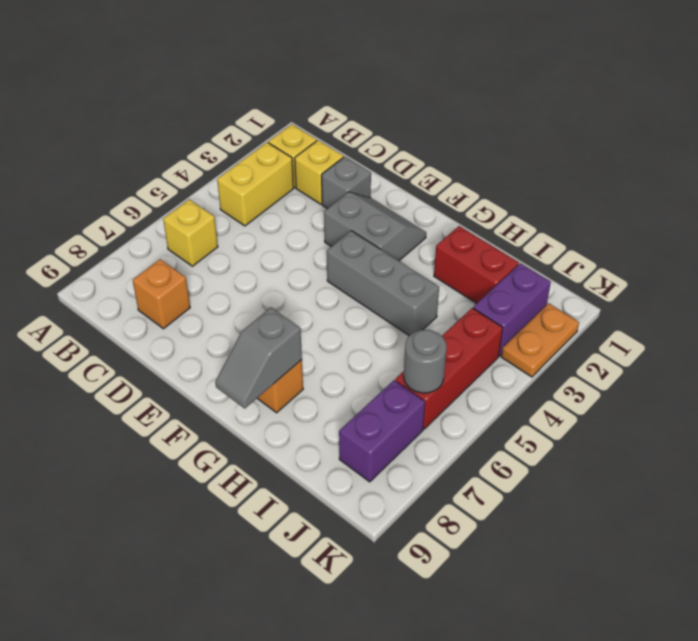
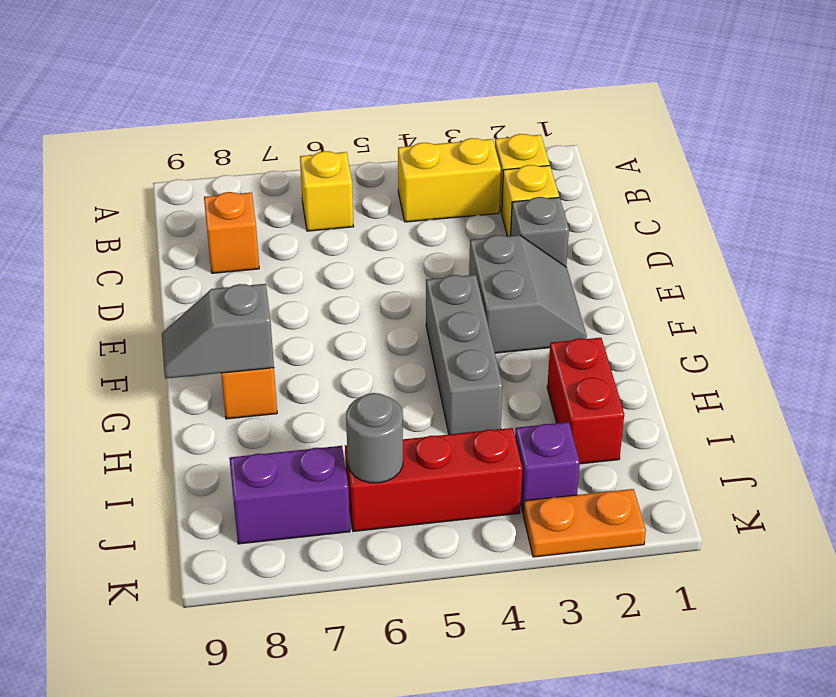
purple 1x2 brick [473,263,551,356] -> purple 1x1 brick [515,422,580,512]

